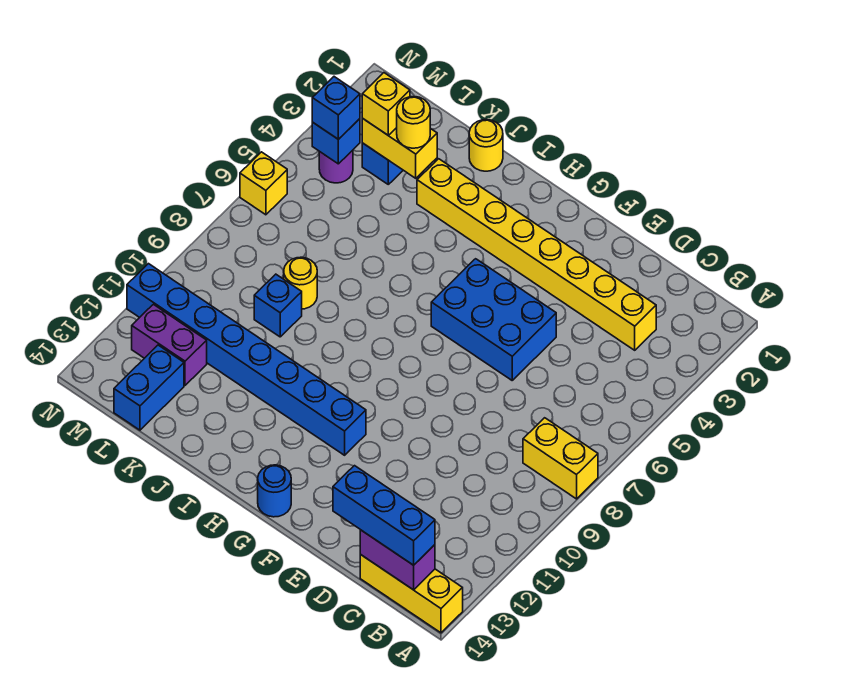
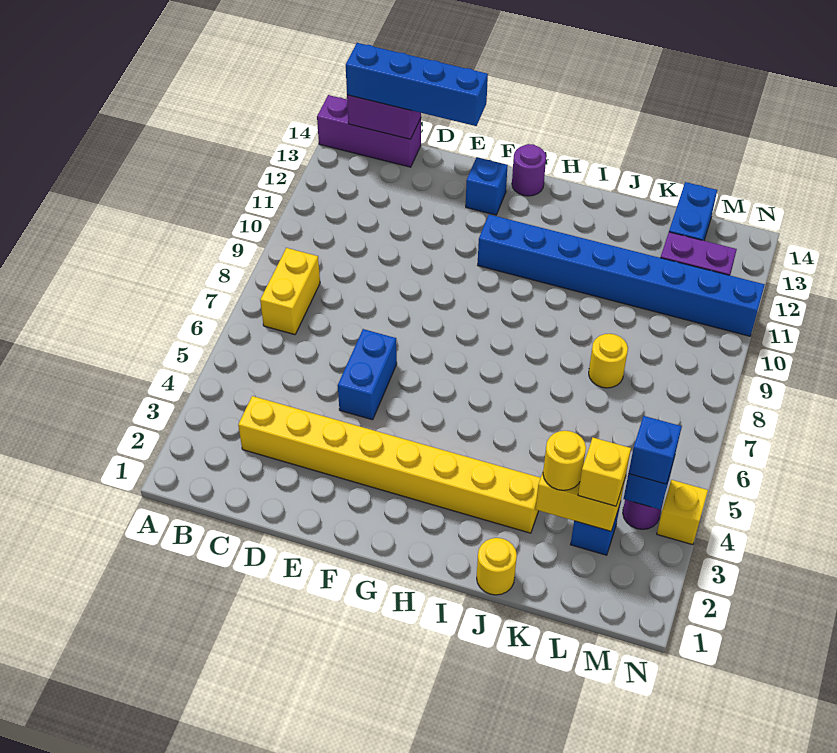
yellow 1x2 brick [523,418,598,499] -> yellow 1x2 brick turned to [260,248,320,335]
yellow 1x3 brick [360,554,463,633] -> purple 1x3 brick [317,95,421,167]
blue 1x3 brick [333,466,435,565] -> blue 1x4 brick [346,43,488,126]
blue 2x3 brick [431,259,556,380] -> blue 1x2 brick [338,329,397,420]
blue 1x1 round brick [258,465,291,517] -> purple 1x1 round brick [512,144,546,196]
blue 1x1 brick [254,274,302,337] -> blue 1x1 brick moved to [466,157,508,215]
yellow 1x1 brick [240,152,287,215] -> yellow 1x1 brick moved to [657,480,708,545]

